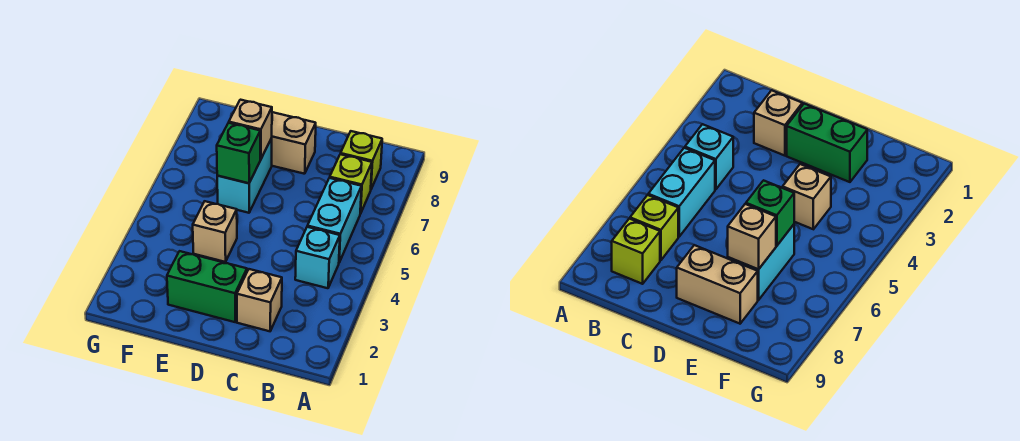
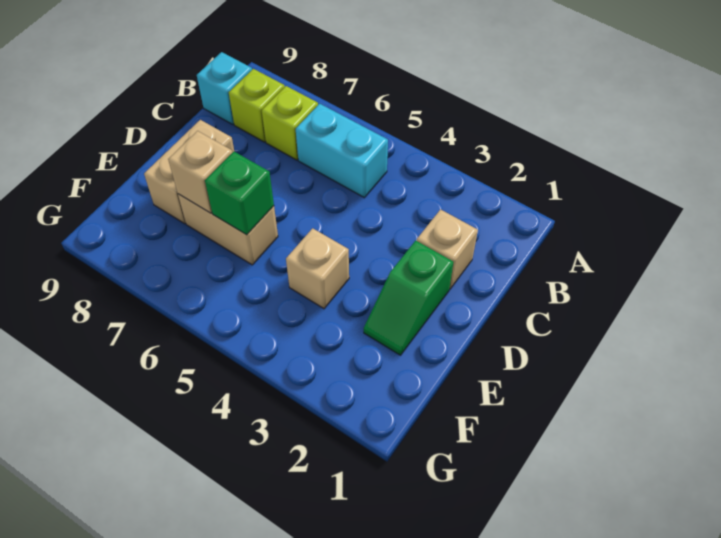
cyan 1x1 brick [295,227,340,288] -> cyan 1x1 brick moved to [197,52,252,124]
green 1x2 brick [167,251,247,322] -> green 1x2 slope [364,241,453,355]
cyan 1x2 brick [217,138,272,213] -> tan 1x2 brick [178,194,278,265]

